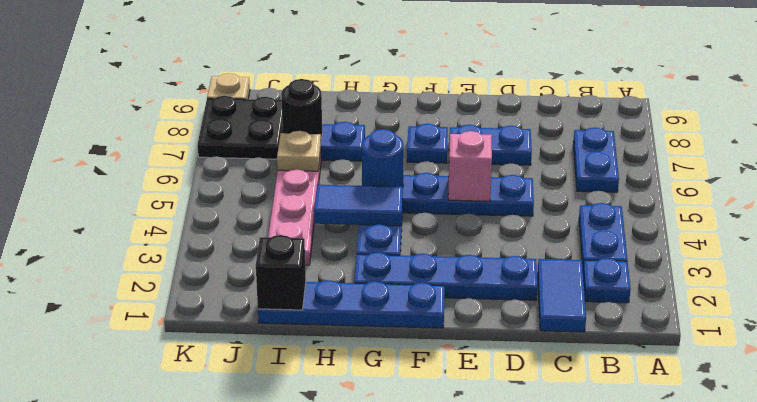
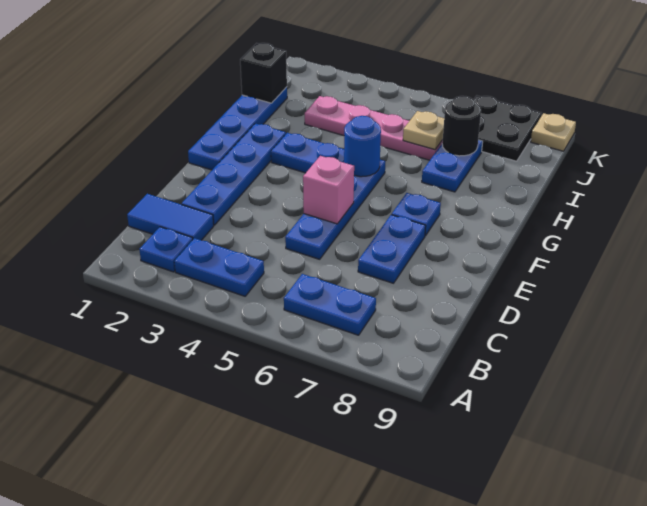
blue 1x2 tile [314,185,403,226] -> none

